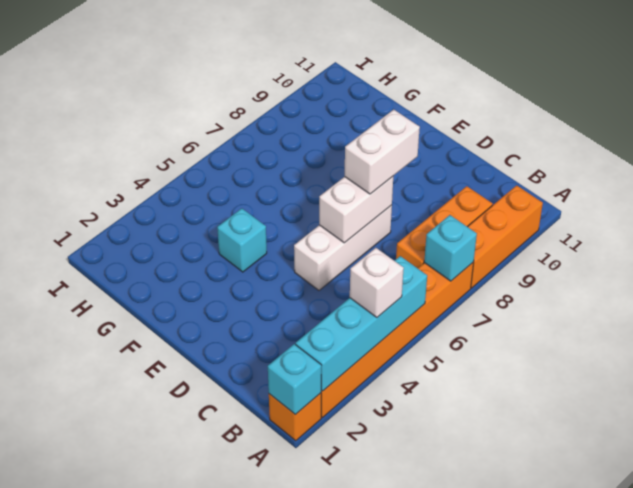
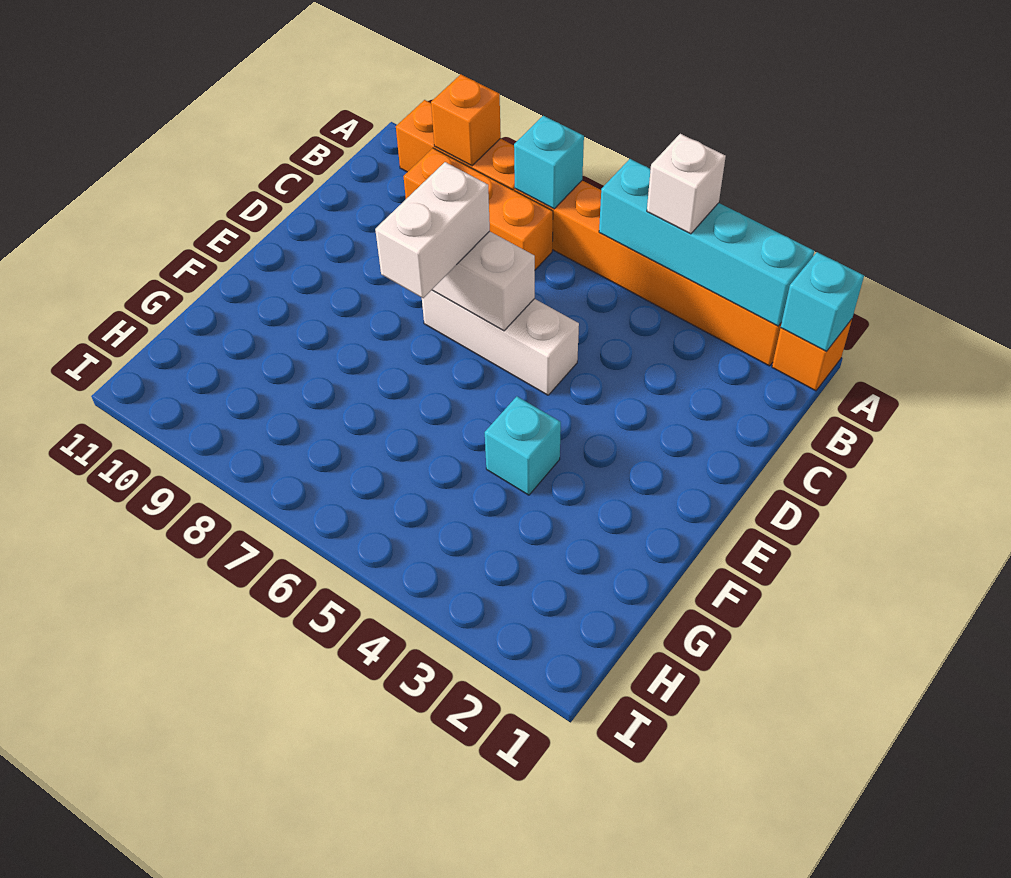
none -> orange 1x1 brick [431,74,501,166]
white 1x2 brick [345,109,420,194] -> white 1x2 brick turned to [375,162,490,298]

